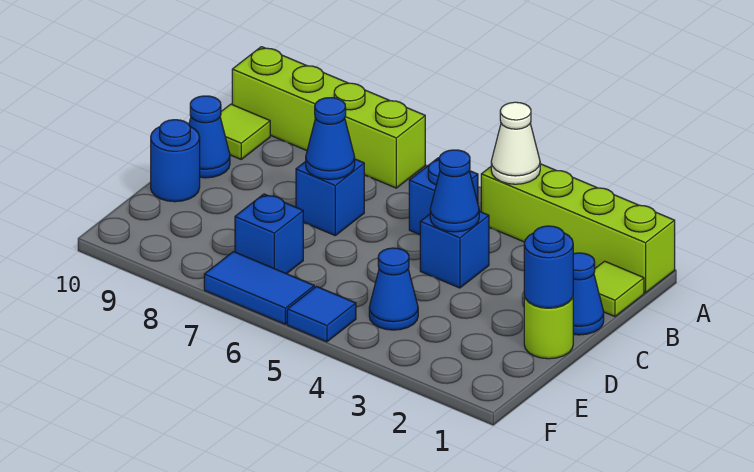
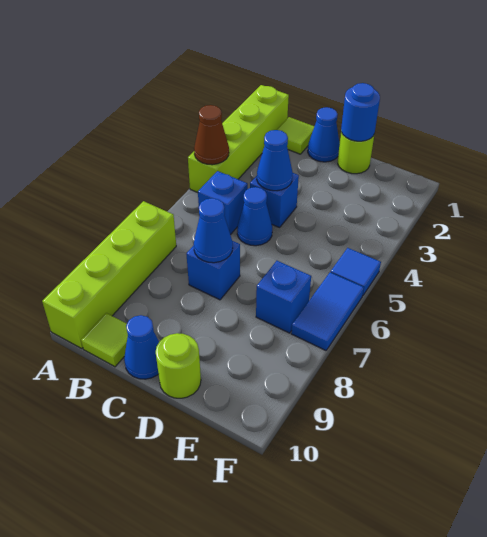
white 1x1 cone [491,102,540,184] -> brown 1x1 cone [194,105,229,165]
blue 1x1 round brick [151,120,200,202] -> lime 1x1 round brick [156,333,201,398]
blue 1x1 cone [369,248,418,330] -> blue 1x1 cone moved to [237,187,272,246]

